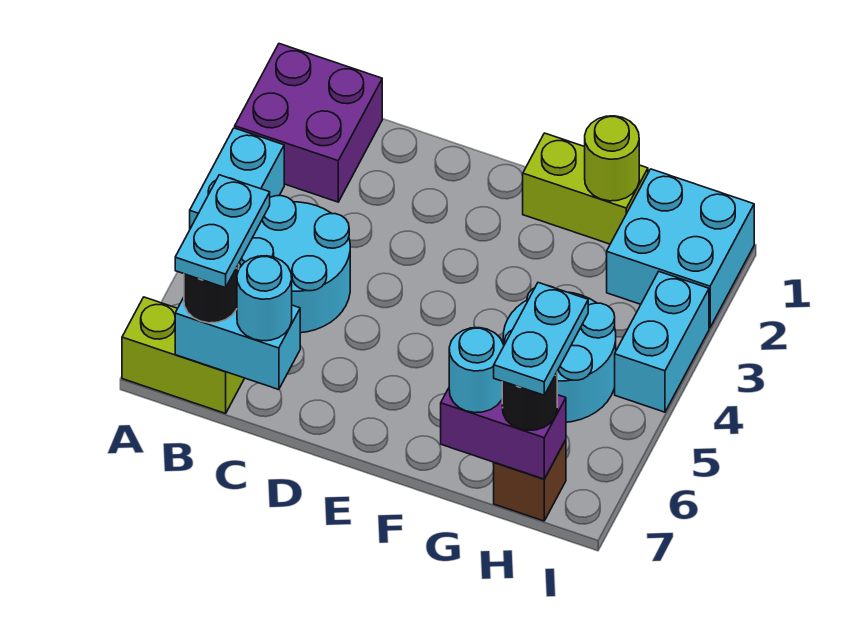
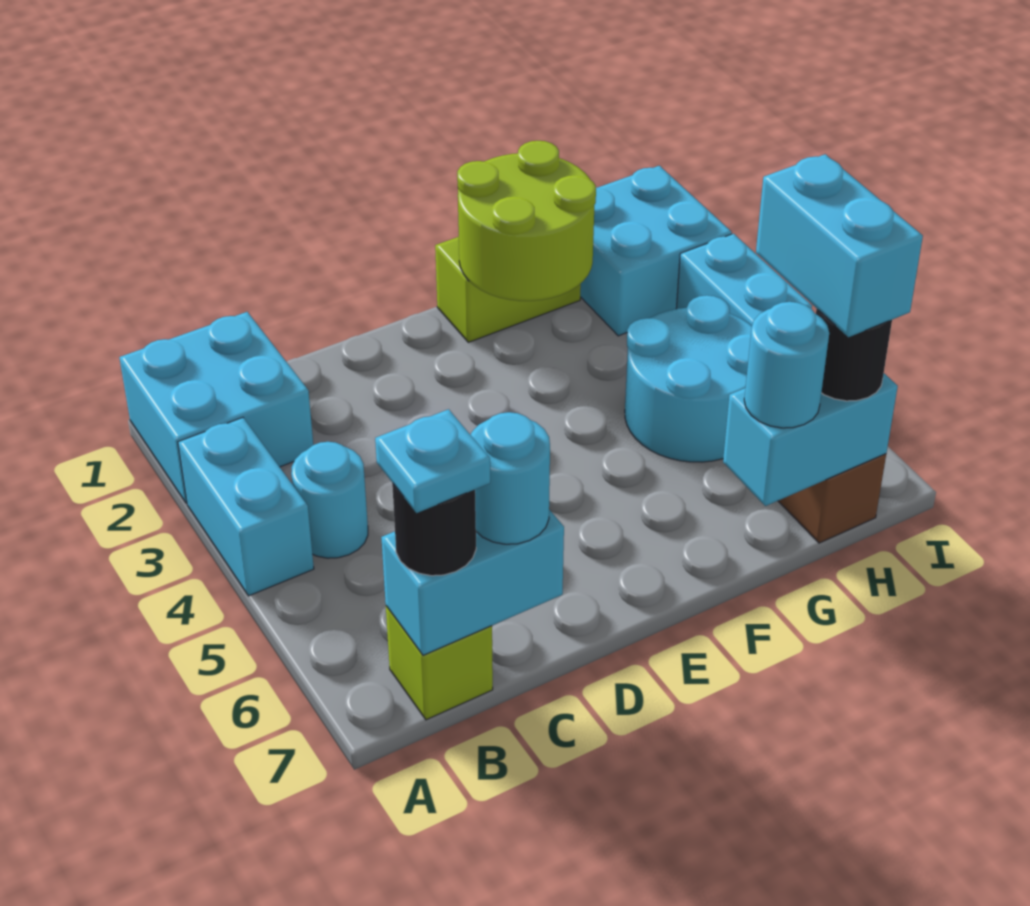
purple 2x2 brick [235,44,382,202] -> cyan 2x2 brick [119,312,313,503]
lime 1x2 brick [122,297,244,413] -> lime 1x1 brick [386,606,493,720]
cyan 2x2 round brick [239,196,350,333] -> cyan 1x1 round brick [291,442,368,558]
cyan 1x2 plate [175,175,270,288] -> cyan 1x1 plate [375,409,490,513]
lime 1x1 round brick [585,116,639,201] -> lime 2x2 round brick [457,141,596,301]
purple 1x2 brick [441,388,566,479] -> cyan 1x2 brick [723,374,898,506]
cyan 1x2 plate [494,283,588,395] -> cyan 1x2 brick [756,154,923,337]

